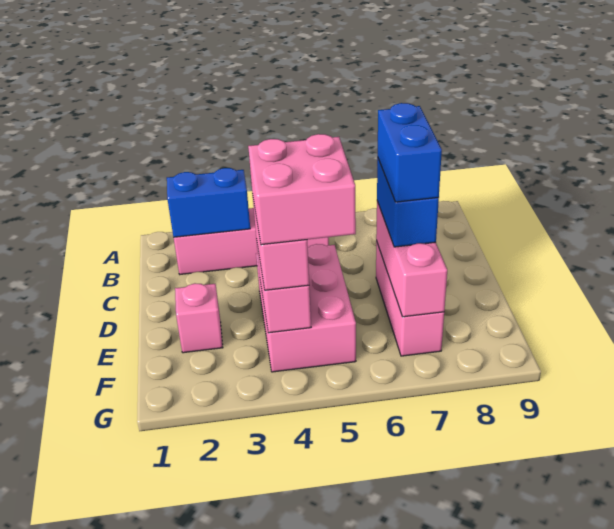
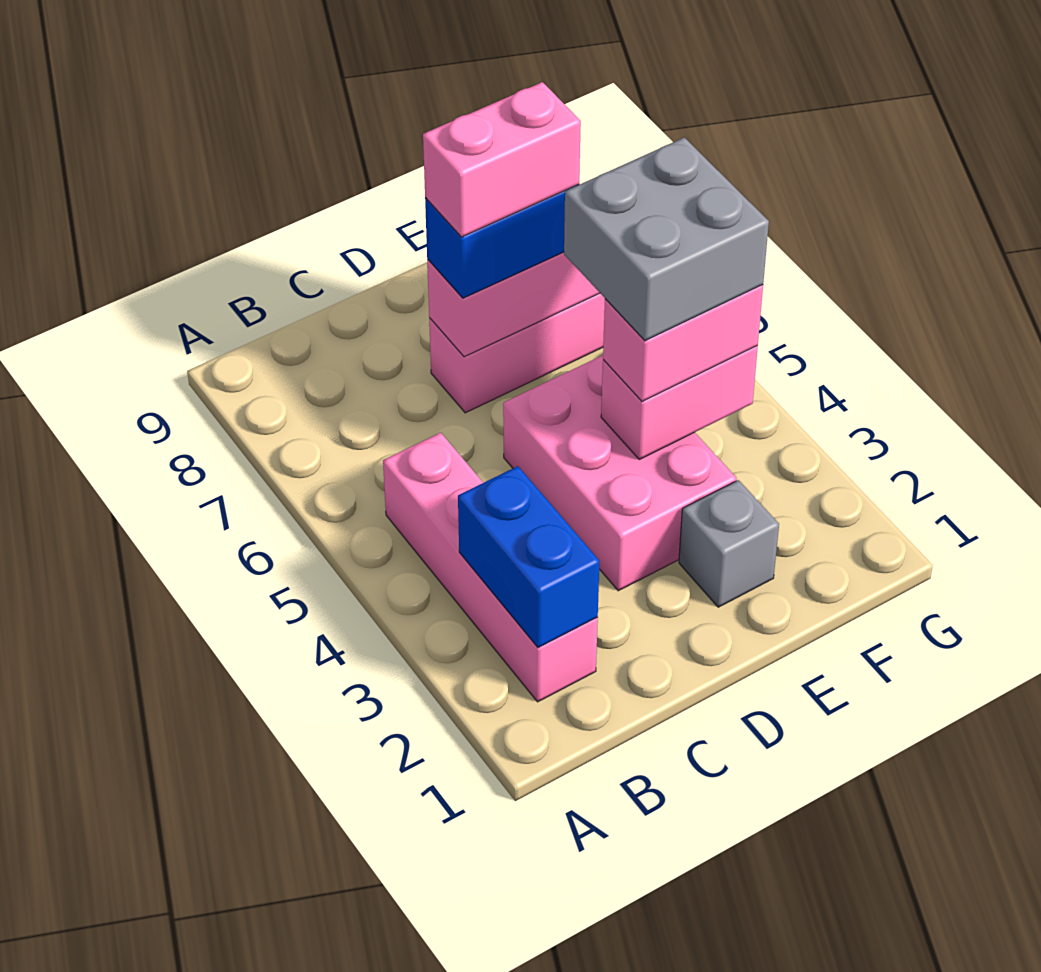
pink 2x3 brick [256,244,356,372] -> pink 2x3 brick turned to [503,355,736,591]
blue 1x2 brick [378,103,442,202] -> pink 1x2 brick [423,82,581,237]
pink 1x1 brick [175,283,223,353] -> grey 1x1 brick [679,480,779,607]
pink 2x2 brick [248,134,356,245] -> grey 2x2 brick [564,138,769,341]

